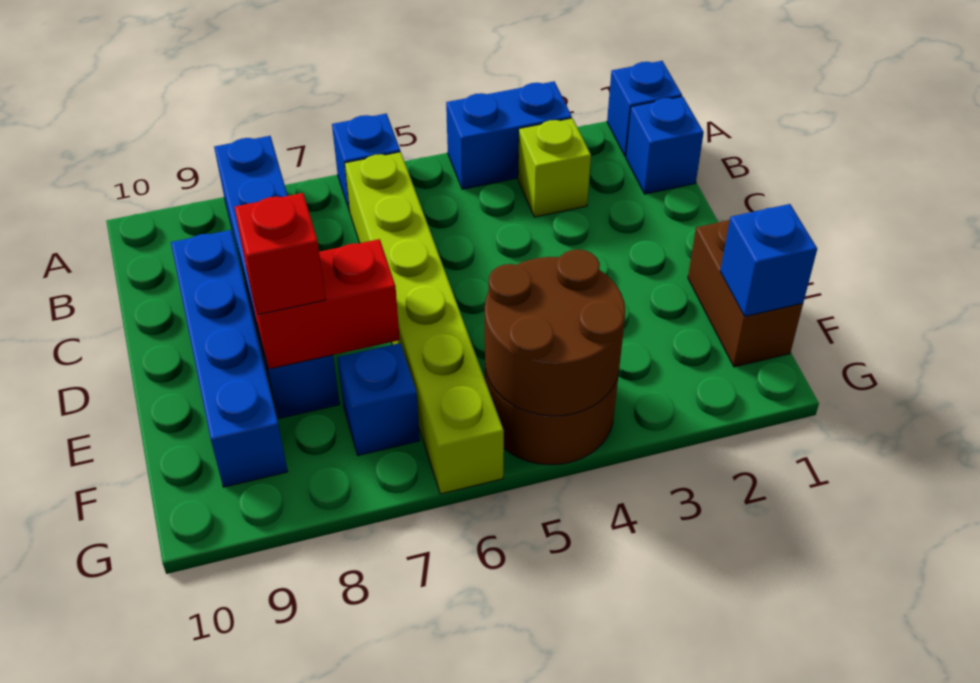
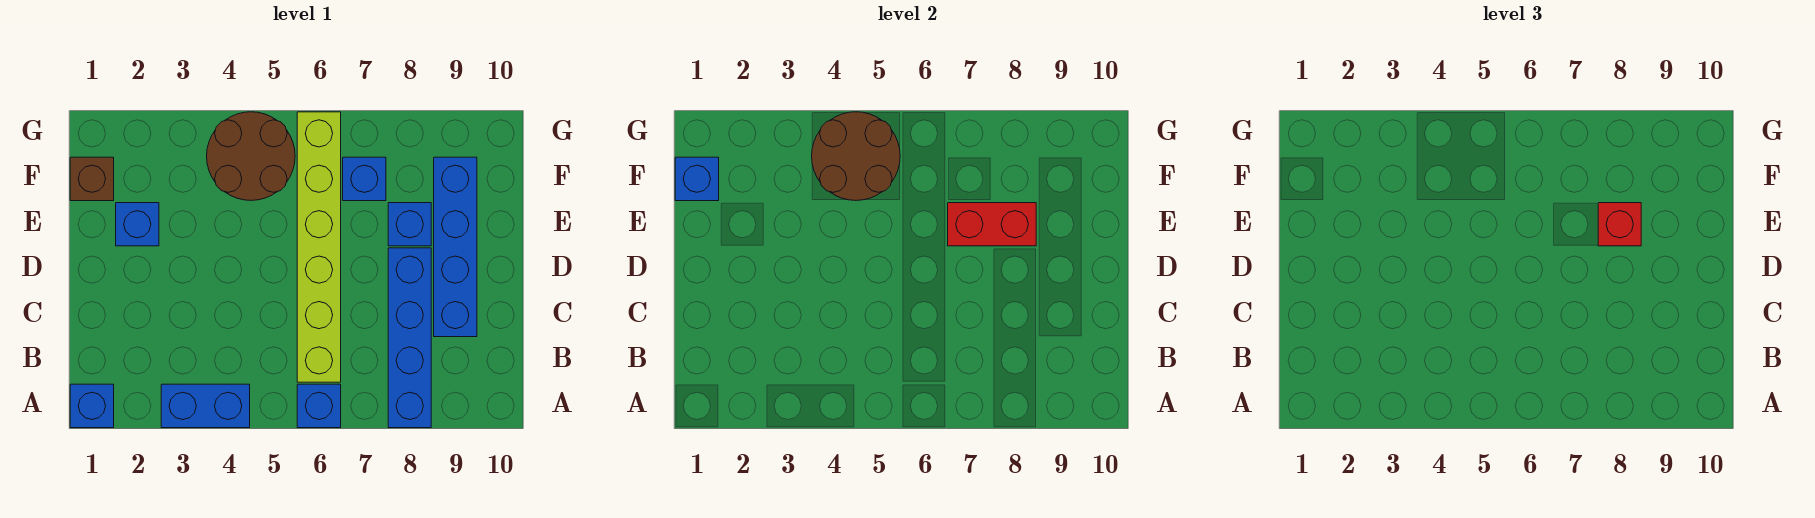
blue 1x1 brick [626,96,704,194] -> blue 1x1 brick moved to [116,203,159,246]
lime 1x1 brick [518,118,591,217] -> none
brown 1x2 brick [688,220,803,367] -> brown 1x1 brick [70,157,114,201]

